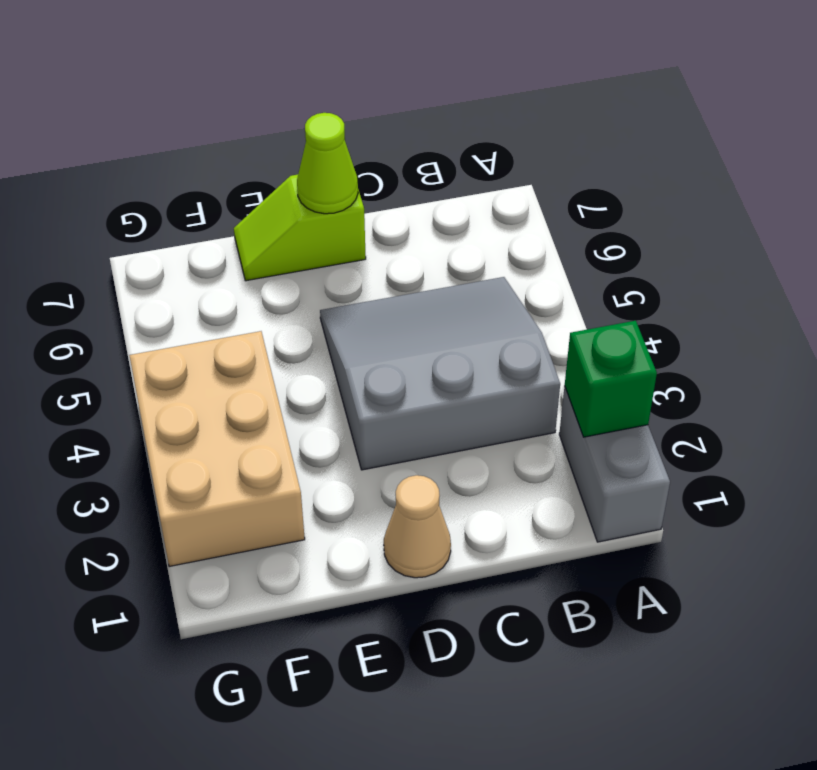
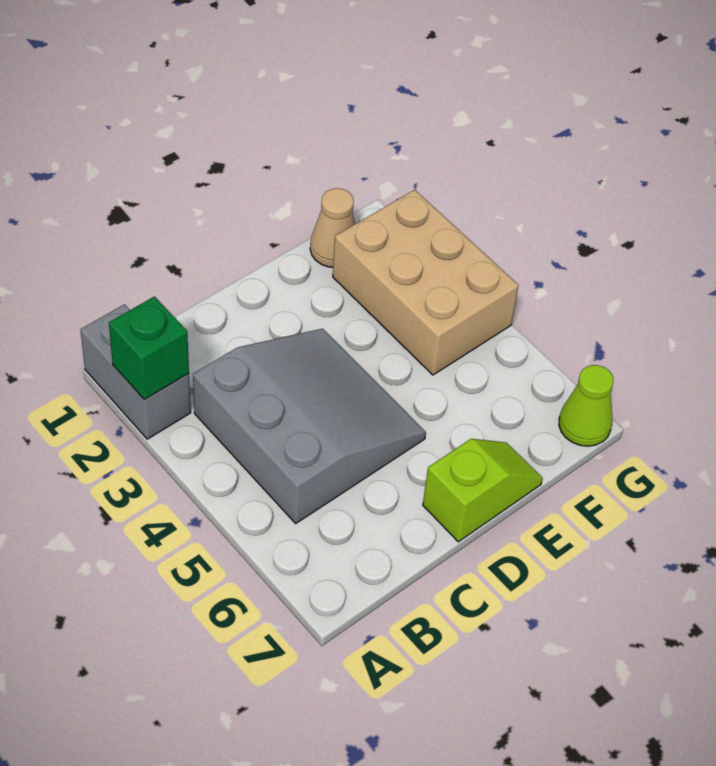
grey 3x3 slope [320,277,560,470] -> grey 3x3 slope turned to [193,329,426,523]
tan 1x1 cone [384,475,451,578] -> tan 1x1 cone moved to [310,188,355,267]
lime 1x1 cone [297,113,358,214] -> lime 1x1 cone moved to [559,365,614,446]

